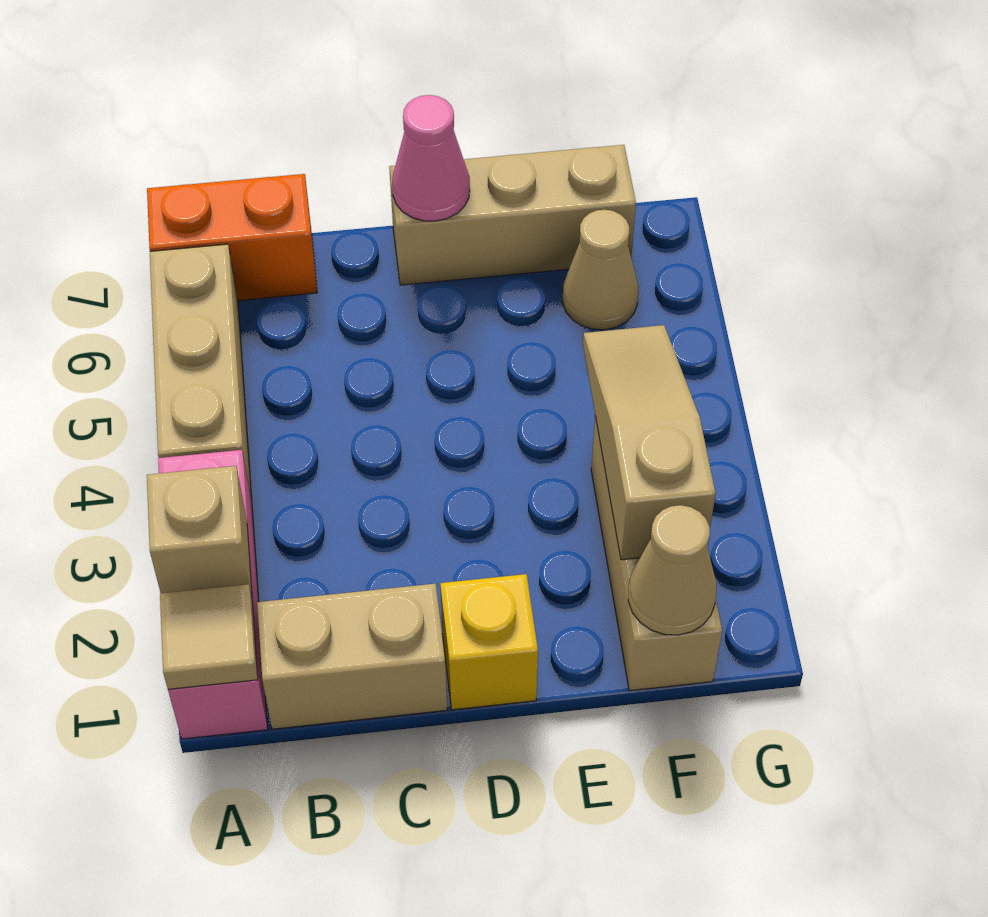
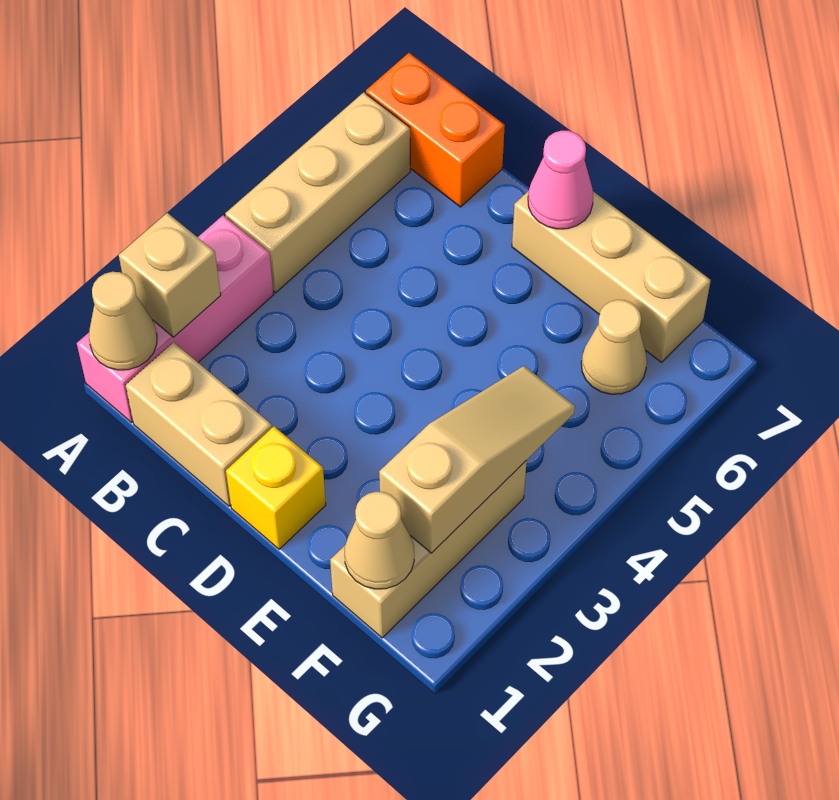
tan 1x1 tile [160,584,258,689] -> tan 1x1 cone [89,272,157,370]

